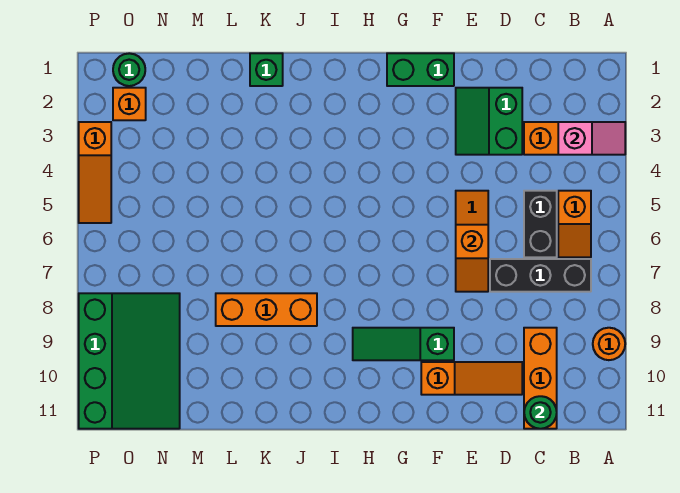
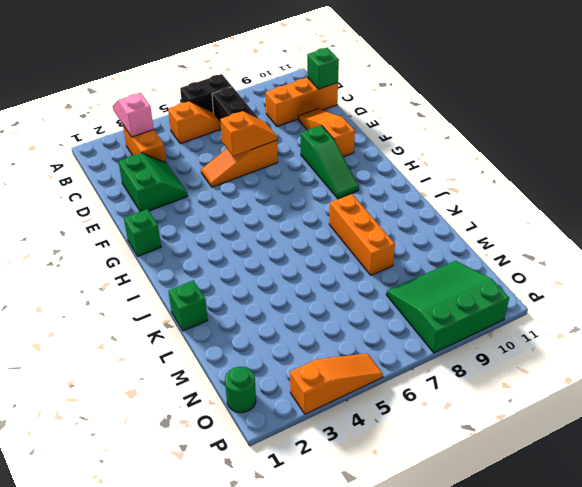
orange 1x1 round brick [593,328,625,360] -> none
black 1x2 brick [524,191,557,257] -> black 1x2 brick moved to [180,74,232,113]
green 1x1 round brick [524,396,557,429] -> green 1x1 brick [307,48,339,89]
green 2x2 slope [456,88,522,155] -> green 2x2 slope turned to [118,153,188,212]
green 1x2 brick [387,53,454,86] -> green 1x1 brick [124,209,161,256]
green 3x4 slope [79,293,180,429] -> green 3x3 slope [386,261,509,353]
orange 1x1 brick [113,88,146,120] -> none

